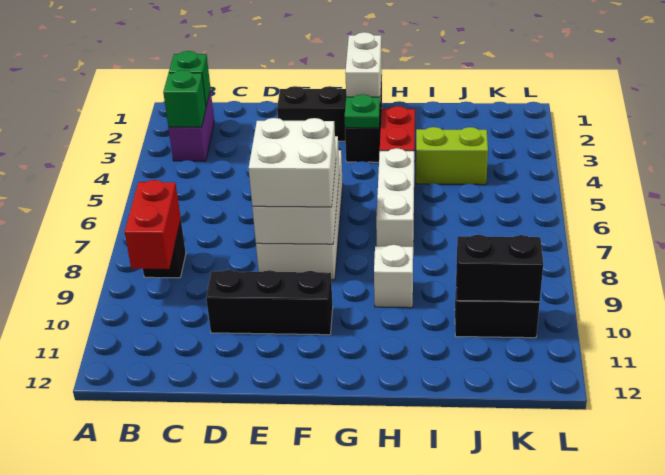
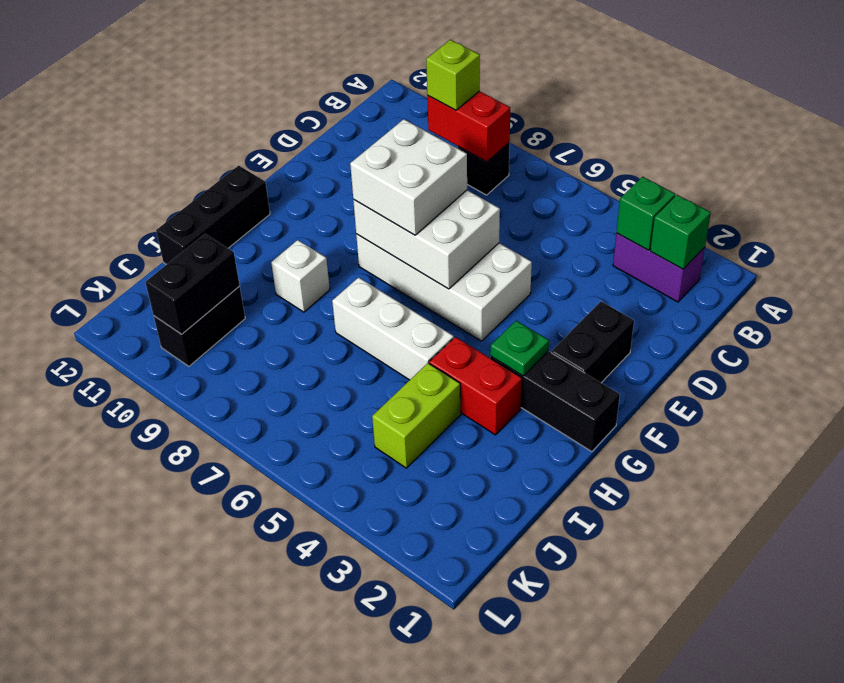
none -> lime 1x1 brick [426,40,480,110]
black 1x3 brick [206,270,333,335] -> black 1x3 brick moved to [156,165,270,265]
white 1x2 brick [345,32,382,97] -> none

